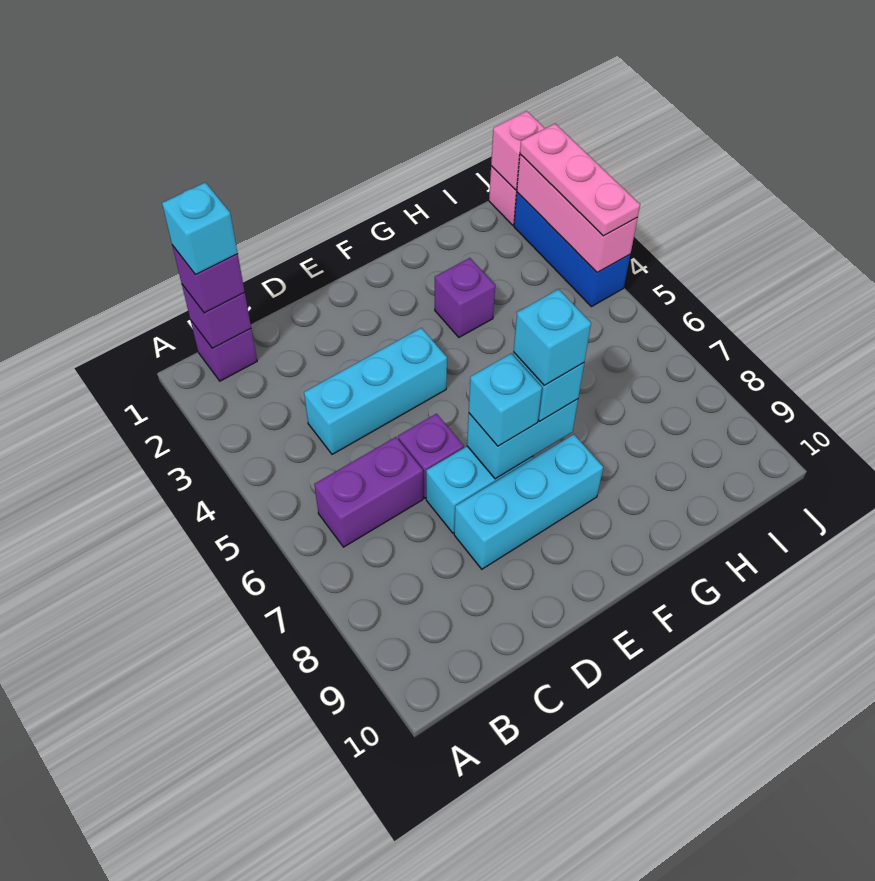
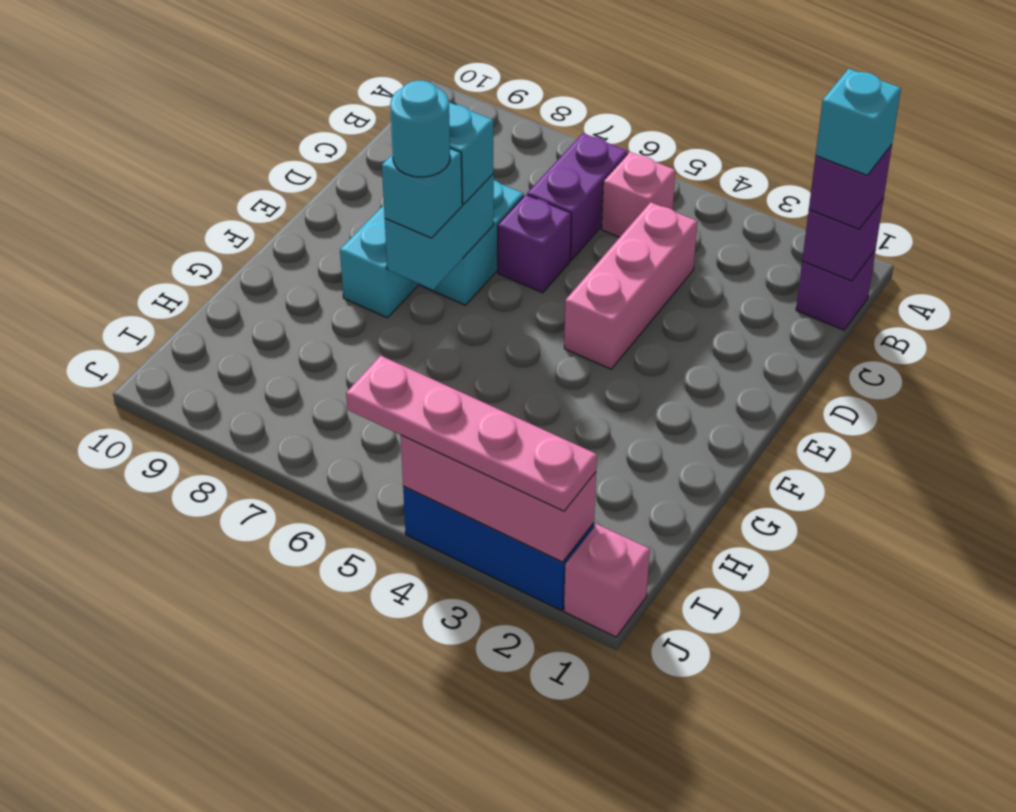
cyan 1x3 brick [304,328,447,454] -> pink 1x3 brick [564,202,697,369]
cyan 1x1 brick [513,289,591,385] -> cyan 1x1 round brick [390,81,450,177]
purple 1x1 brick [435,258,495,337] -> none
pink 1x1 brick [491,111,545,190] -> pink 1x1 brick moved to [602,152,675,237]
pink 1x3 plate [520,124,640,236] -> pink 1x4 plate [346,356,597,511]

